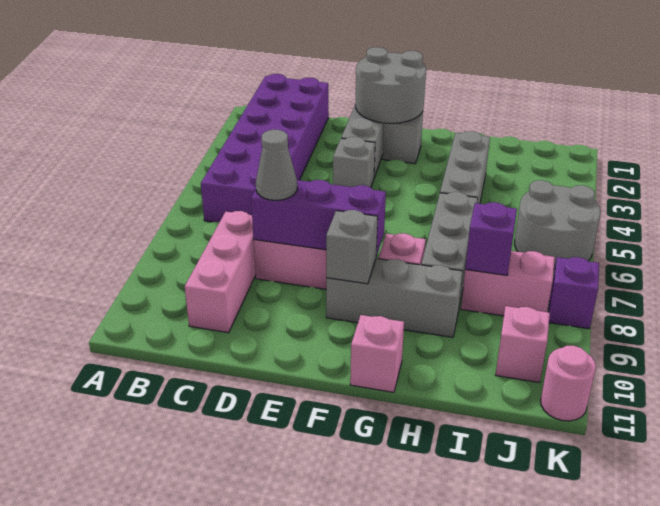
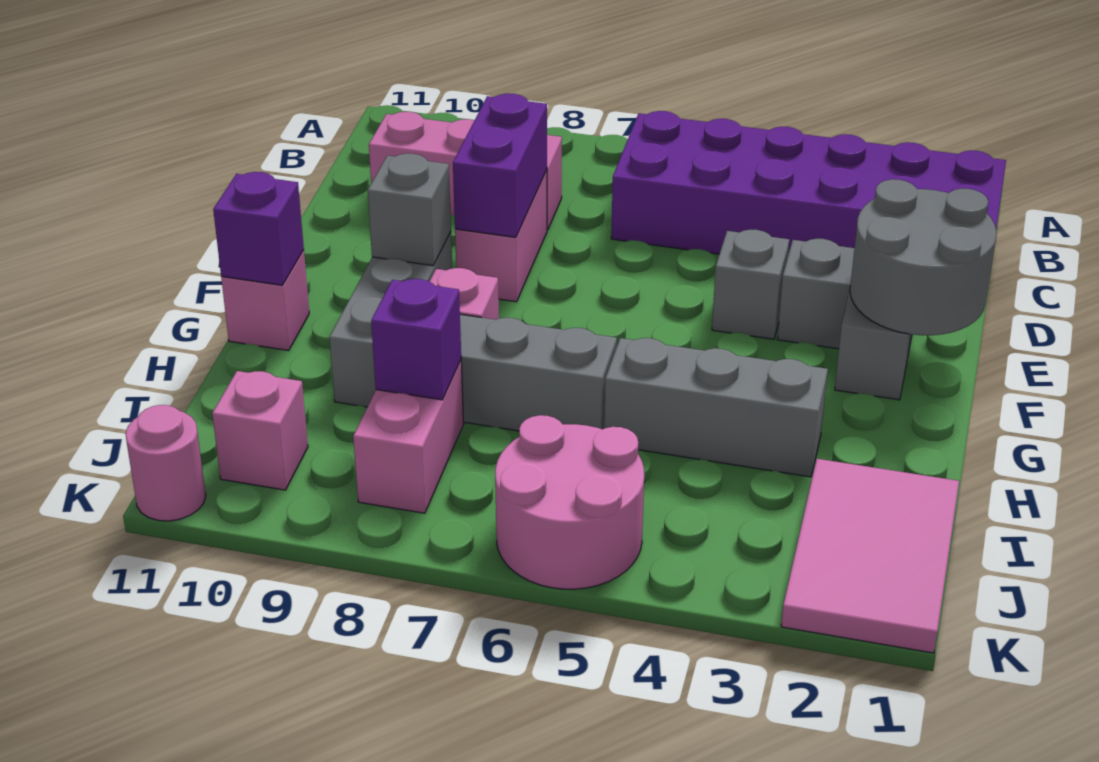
purple 1x3 brick [251,180,386,257] -> purple 1x2 brick [453,93,547,237]
grey 1x1 cone [256,130,297,200] -> none
none -> pink 2x3 tile [781,459,959,653]
grey 2x2 round brick [515,180,601,270] -> pink 2x2 round brick [495,415,644,589]
purple 1x1 brick [549,257,599,329] -> purple 1x1 brick moved to [213,172,304,285]

